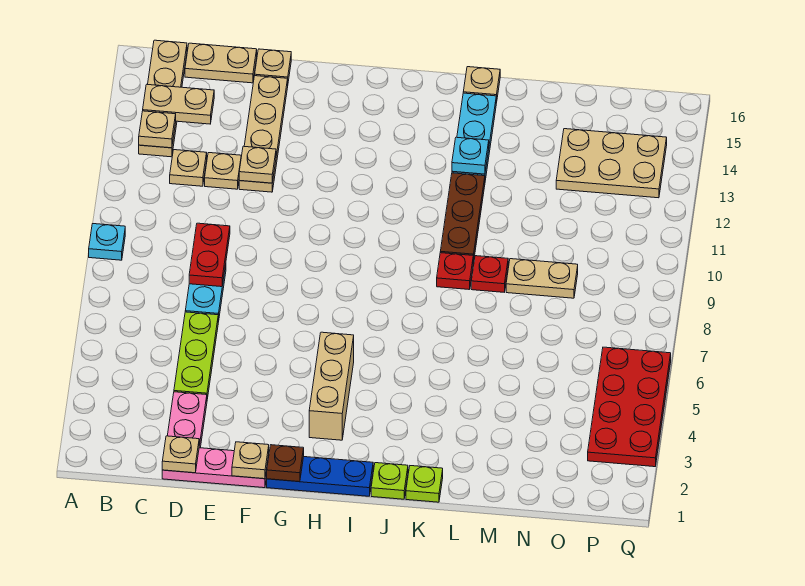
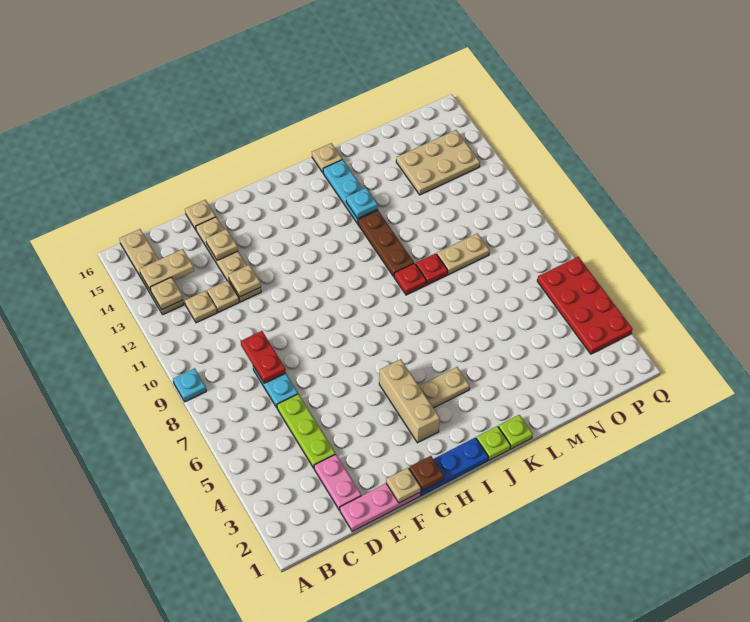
tan 1x2 plate [185,43,257,83] -> tan 1x2 plate moved to [419,367,470,408]
tan 1x1 plate [162,436,199,473] -> tan 1x1 plate moved to [206,229,238,260]

